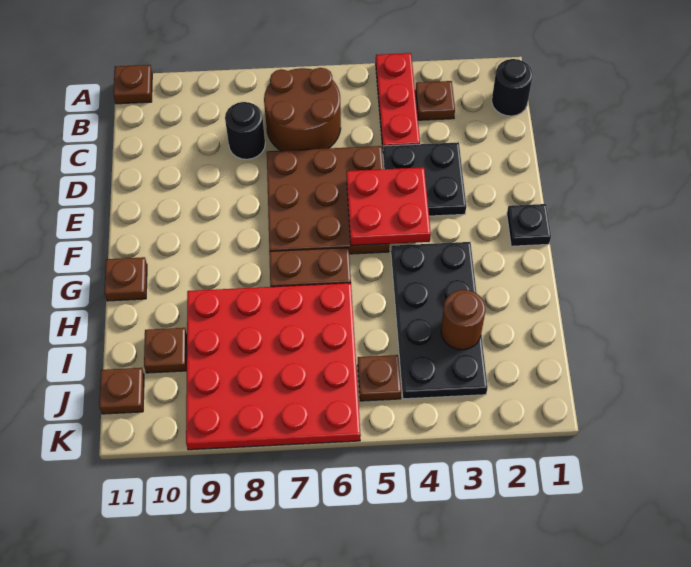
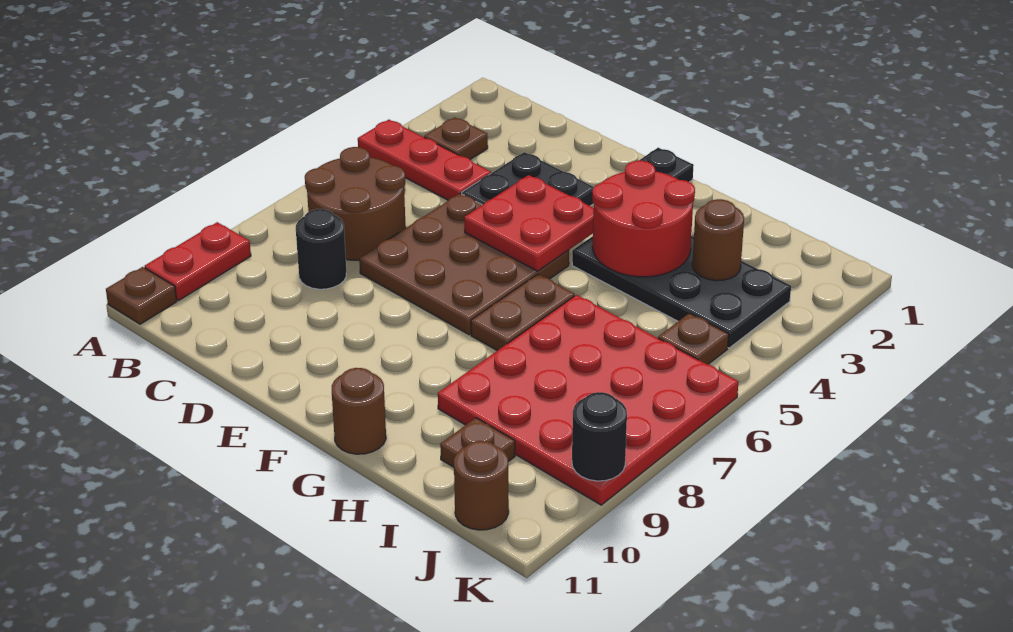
none -> red 1x2 plate [145,222,251,301]
black 1x1 round brick [492,59,533,116] -> black 1x1 round brick moved to [572,392,627,481]
none -> red 2x2 round brick [592,161,695,277]
brown 1x1 plate [104,257,147,301] -> brown 1x1 round brick [332,368,386,454]
brown 1x1 plate [99,368,144,414] -> brown 1x1 round brick [454,441,509,530]

